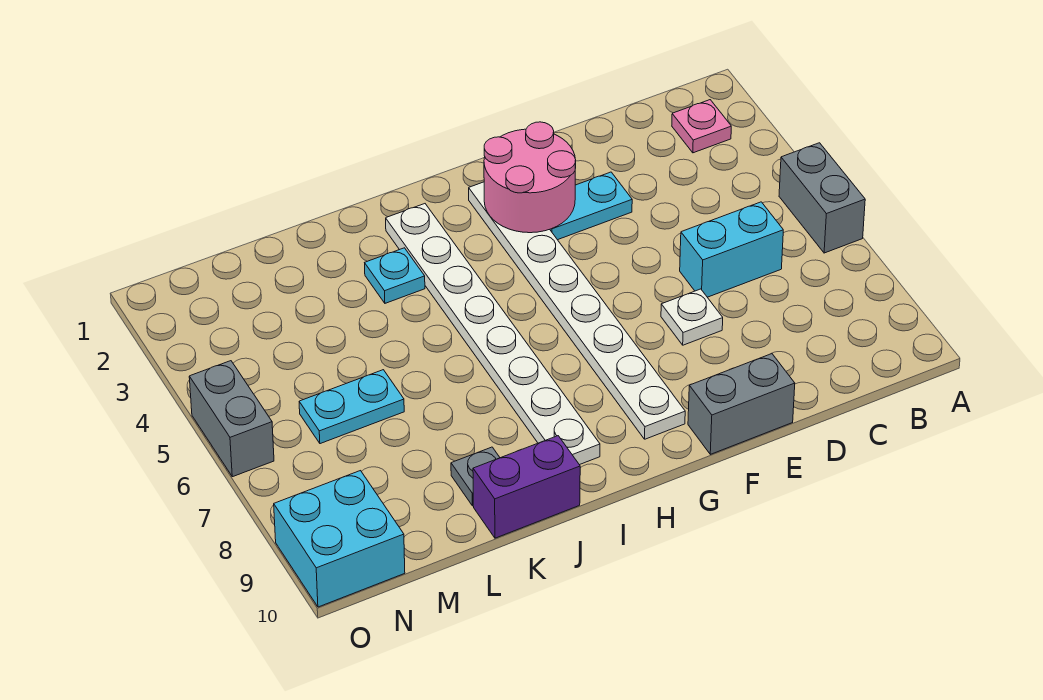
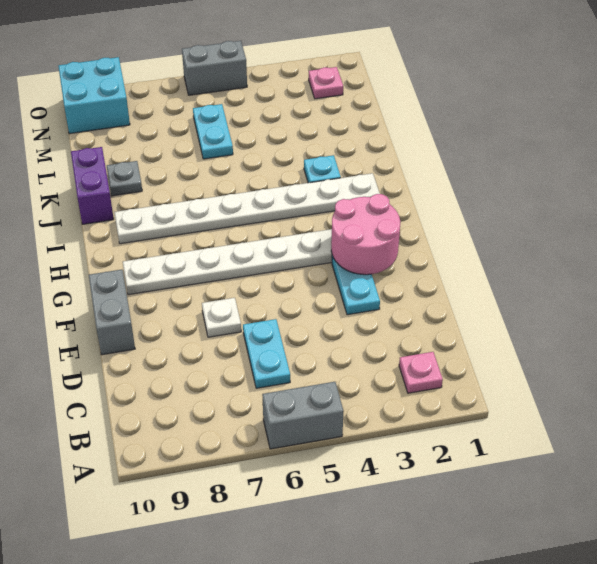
cyan 1x2 brick [680,202,783,297] -> cyan 1x2 plate [243,319,290,388]
none -> pink 1x1 plate [309,67,343,99]

